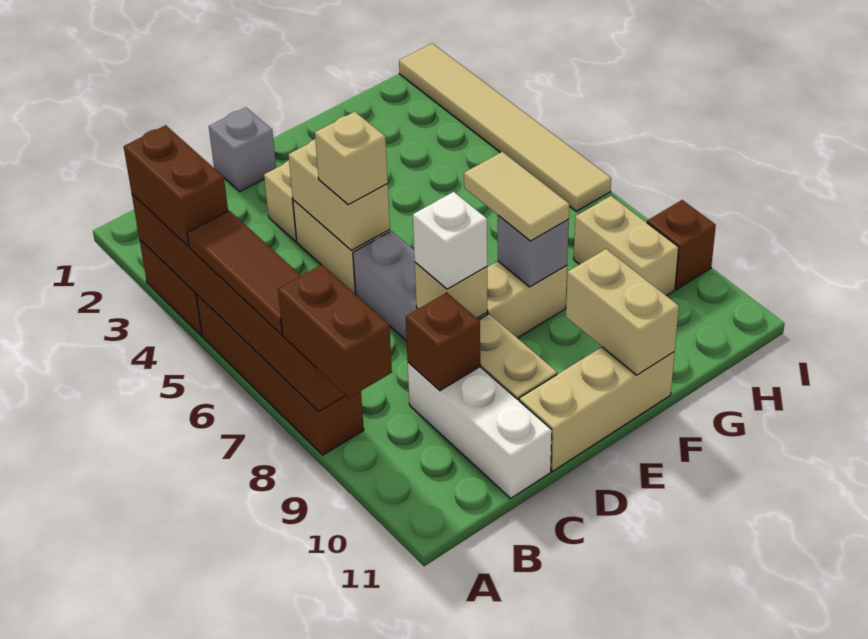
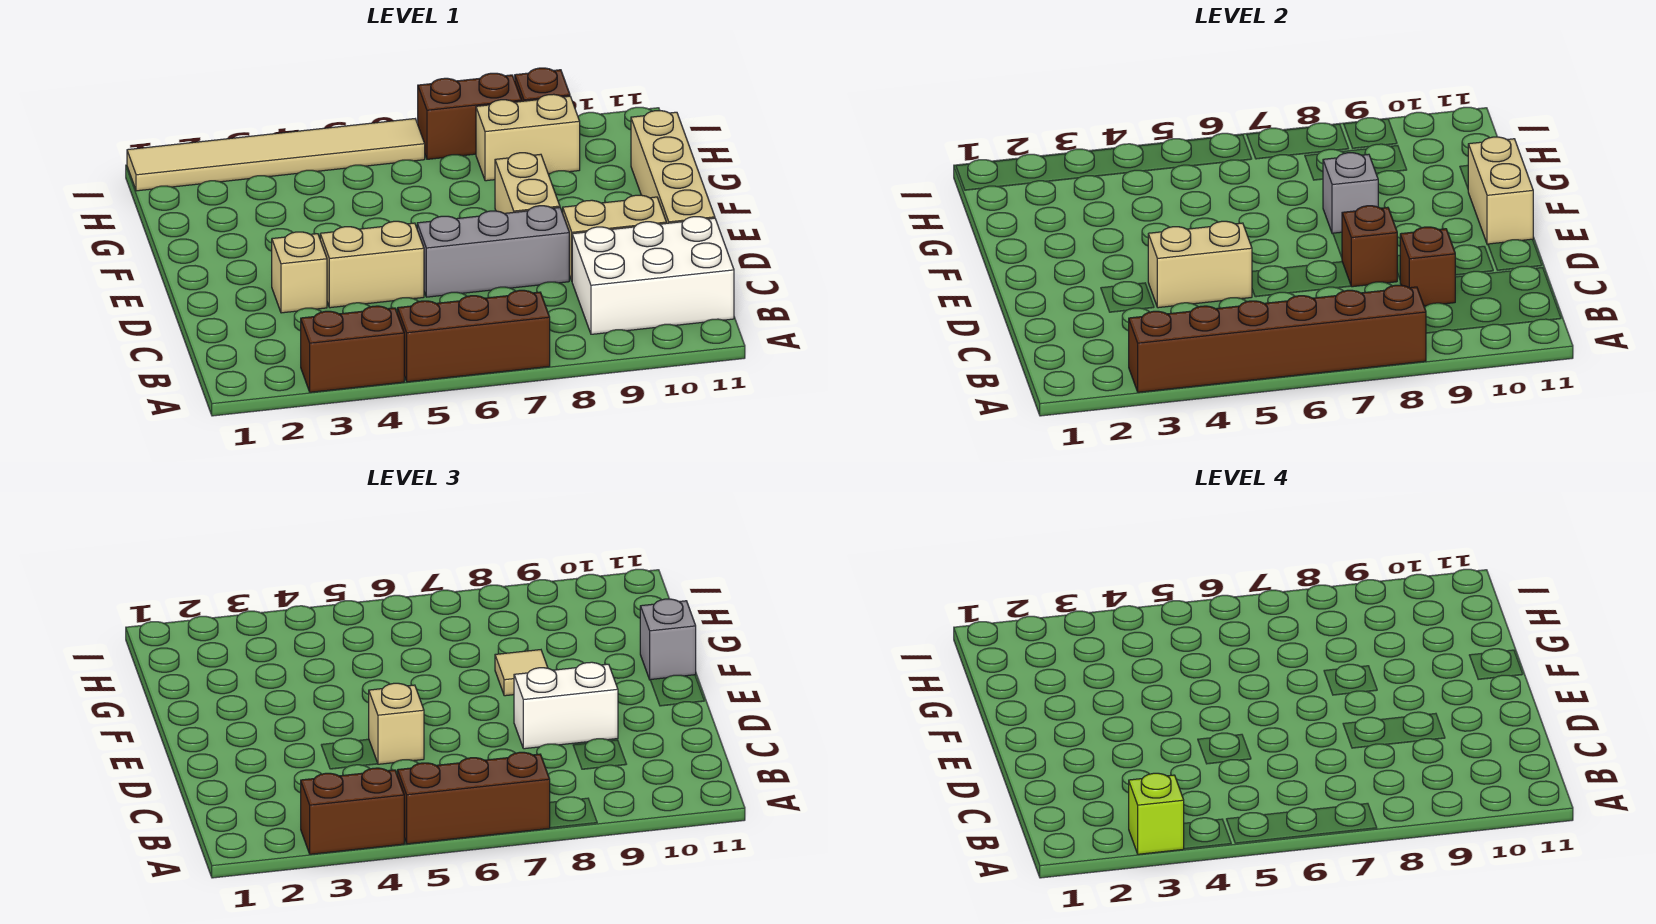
none -> lime 1x1 brick [1129,773,1184,854]
brown 1x4 brick [196,294,364,455] -> brown 1x3 brick [397,290,550,382]
brown 1x3 tile [187,211,301,335] -> brown 1x3 brick [397,752,550,844]
brown 1x2 brick [278,265,392,398] -> brown 1x2 brick moved to [418,73,522,159]
white 1x3 brick [408,363,552,498] -> white 2x3 brick [572,217,734,334]
grey 1x1 brick [209,107,276,191] -> grey 1x1 brick moved to [640,599,696,680]
tan 1x1 brick [415,262,487,318] -> brown 1x1 brick [1342,206,1397,287]
white 1x1 brick [413,192,487,289] -> white 1x2 brick [514,662,618,749]
tan 1x3 brick [519,347,675,471] -> tan 1x4 brick [631,111,715,223]
tan 1x2 tile [464,152,569,241] -> tan 1x1 tile [495,650,548,696]
tan 1x2 brick [566,249,679,375] -> tan 1x2 brick turned to [1468,137,1533,245]

